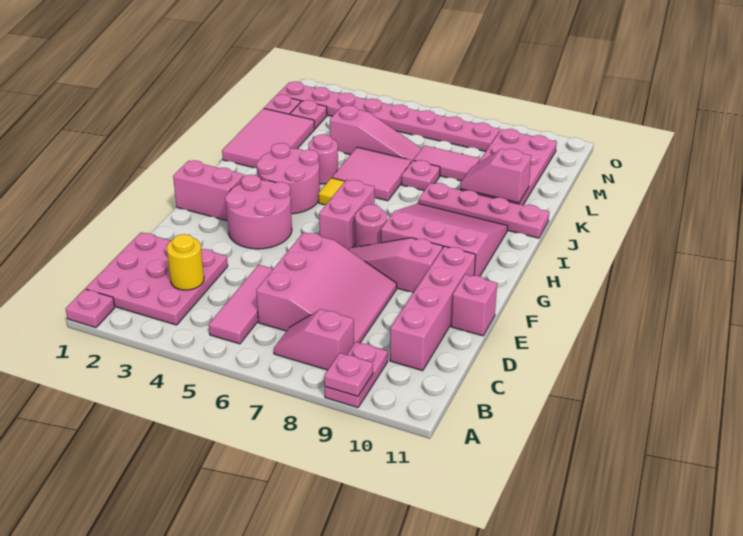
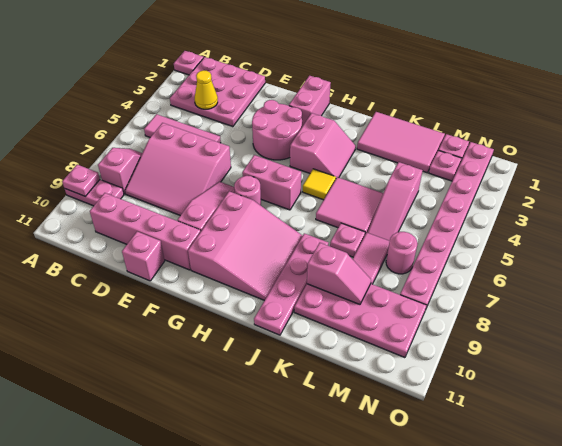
yellow 1x1 round brick [167,234,204,290] -> yellow 1x1 cone [194,70,218,109]
pink 2x2 round brick [256,143,320,214] -> pink 2x2 slope [290,113,356,178]
pink 1x1 round brick [308,134,338,184] -> pink 1x1 round brick moved to [386,232,418,274]
pink 1x2 slope [460,149,531,203] -> pink 1x2 slope turned to [307,243,371,304]

